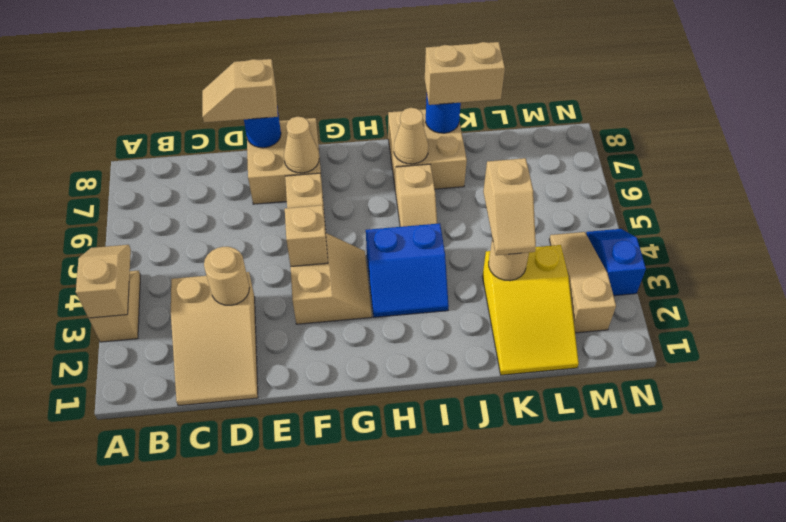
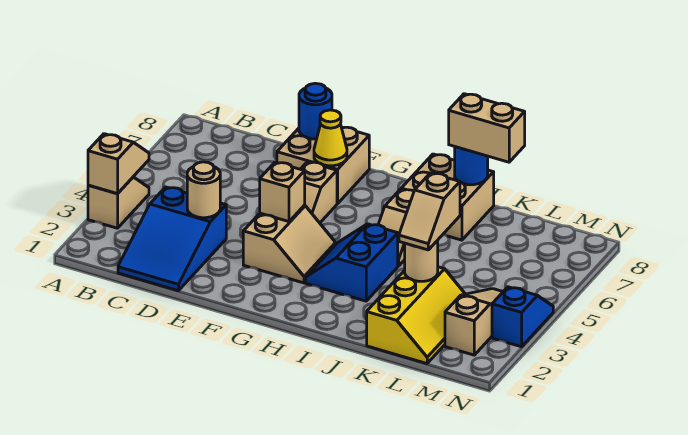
tan 2x3 slope [171,272,258,406] -> blue 2x3 slope [118,187,226,291]
tan 1x2 slope [202,59,278,123] -> none
tan 1x1 cone [284,117,319,173] -> yellow 1x1 cone [314,110,347,166]
blue 2x2 slope [366,223,449,317] -> blue 2x2 slope turned to [306,224,398,301]
tan 1x1 cone [394,108,428,164] -> none
yellow 2x3 slope [482,245,579,375] -> yellow 2x3 slope turned to [367,267,465,364]

